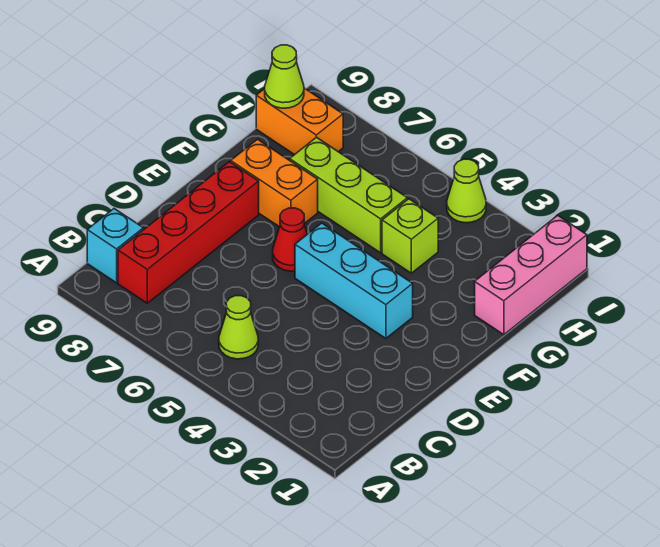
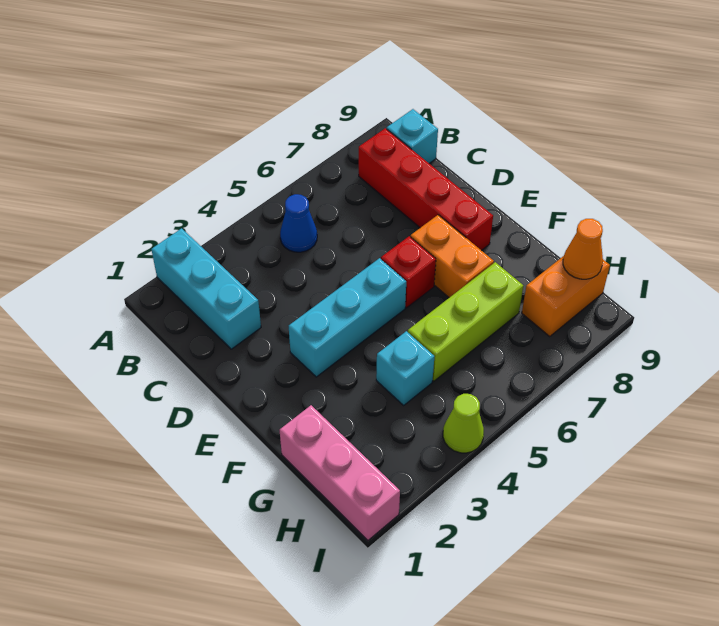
none -> cyan 1x3 brick [151,228,261,349]
lime 1x1 cone [219,296,258,359] -> blue 1x1 cone [280,194,317,252]
red 1x1 cone [273,208,307,271] -> red 1x1 brick [381,236,436,308]
orange 1x2 brick [231,139,318,227] -> orange 1x2 brick turned to [411,215,494,298]
lime 1x1 brick [382,199,438,273] -> cyan 1x1 brick [376,331,434,405]
lime 1x1 cone [265,45,304,108] -> orange 1x1 cone [563,219,603,279]

